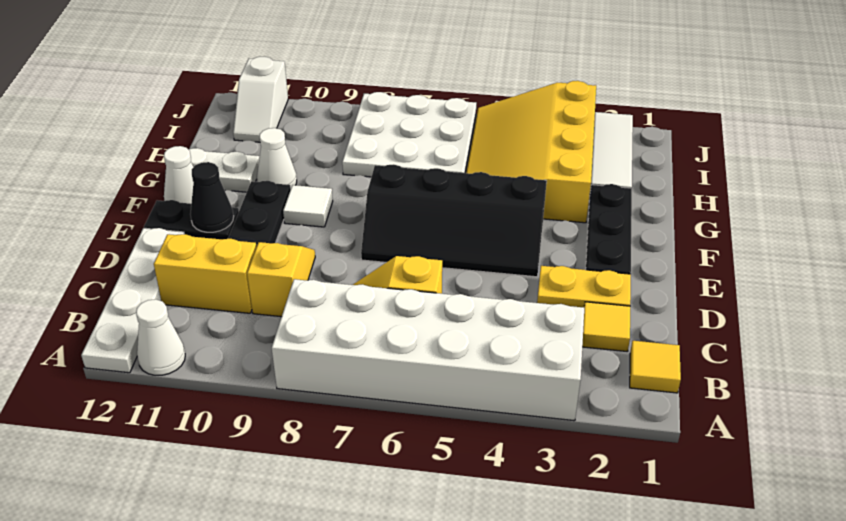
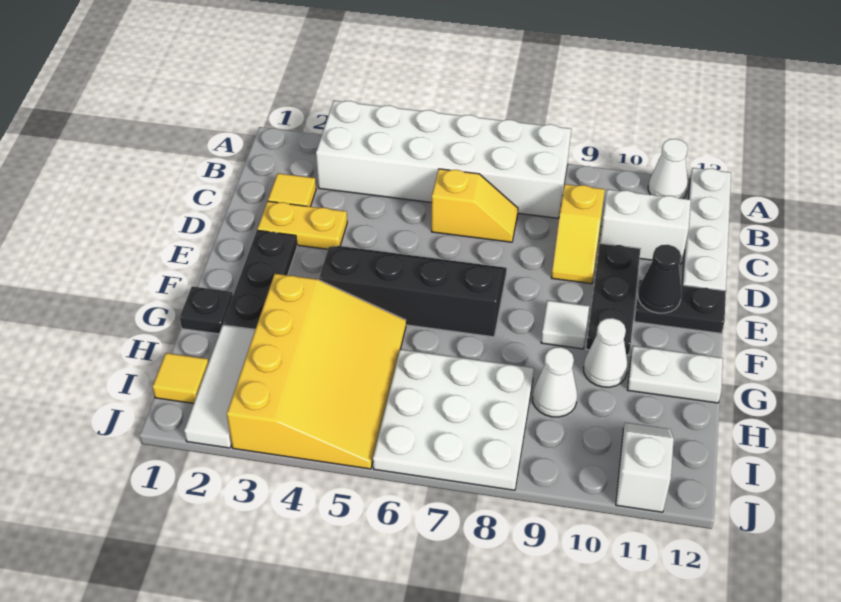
yellow 1x1 tile [630,341,681,393] -> yellow 1x1 tile moved to [153,353,209,404]
yellow 1x2 brick [154,234,257,313] -> white 1x2 brick [600,189,691,264]
white 1x1 cone [164,146,193,204] -> white 1x1 cone moved to [533,347,577,417]
none -> black 1x1 plate [180,286,233,334]

